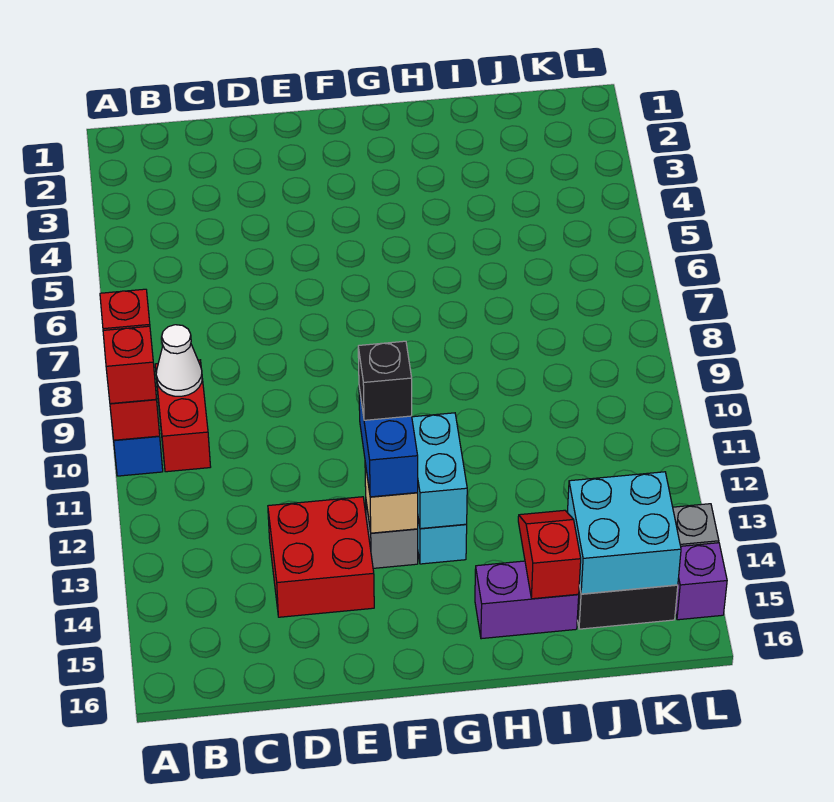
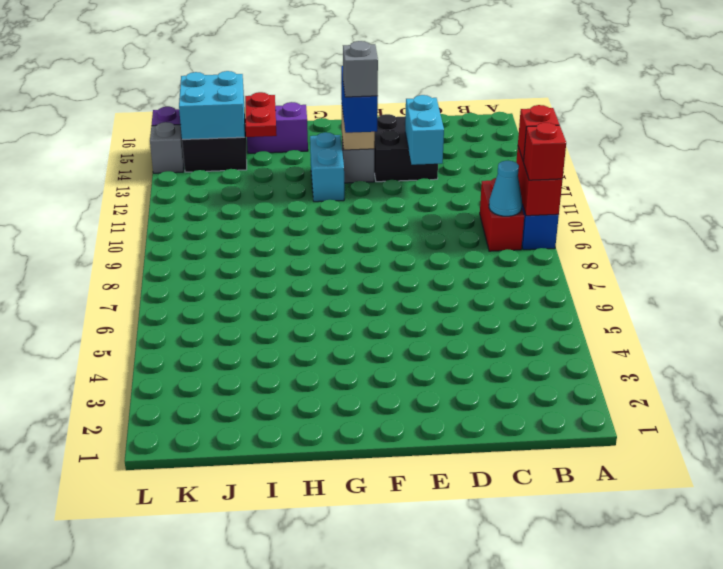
white 1x1 cone [156,325,202,396] -> cyan 1x1 cone [489,161,522,216]
red 2x2 brick [268,497,374,617] -> black 2x2 brick [374,114,438,182]
black 1x1 brick [358,341,412,420] -> grey 1x1 brick [343,41,378,97]
cyan 1x2 brick [412,413,467,529] -> cyan 1x2 brick moved to [405,95,444,165]
red 1x2 slope [518,510,581,599] -> red 1x2 plate [245,92,277,137]

